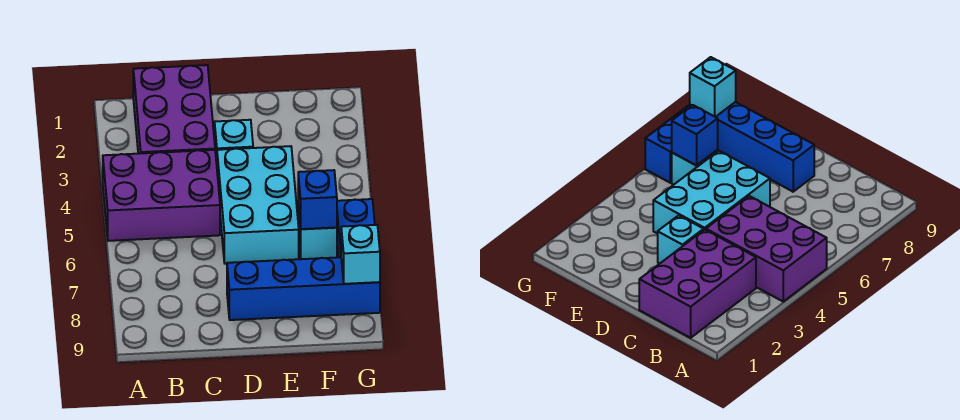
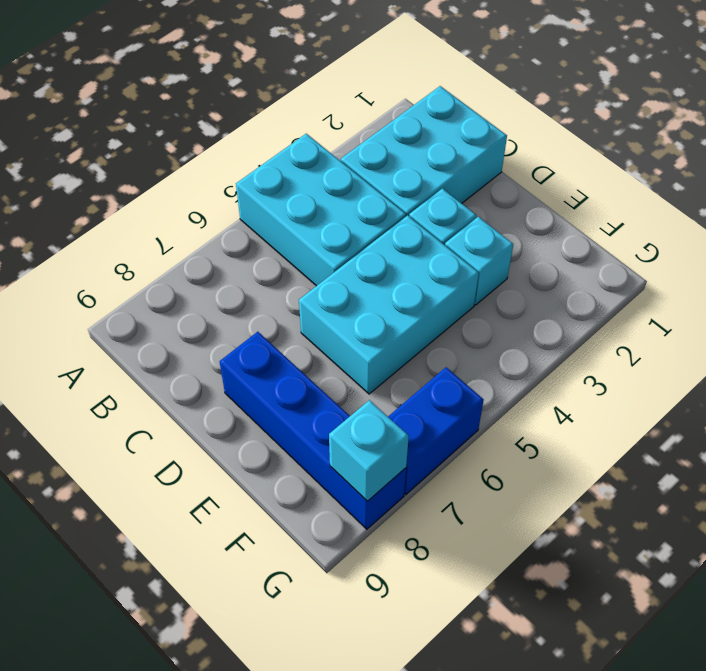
purple 2x3 brick [103,150,220,241] -> cyan 2x3 brick [236,134,406,286]
purple 2x3 brick [133,65,215,154] -> cyan 2x3 brick [341,86,507,216]
cyan 1x1 brick [298,206,337,259] -> cyan 1x1 brick moved to [445,217,513,305]
blue 1x1 brick [298,170,337,229] -> none

